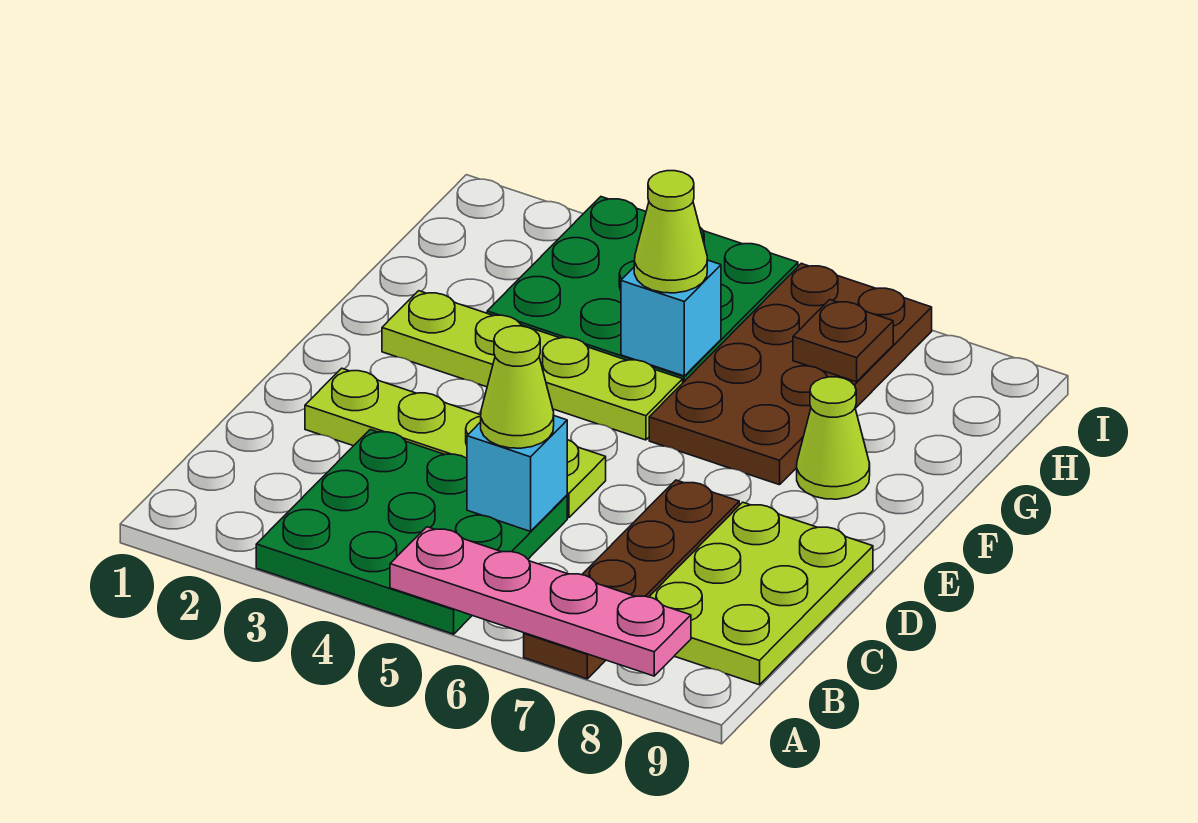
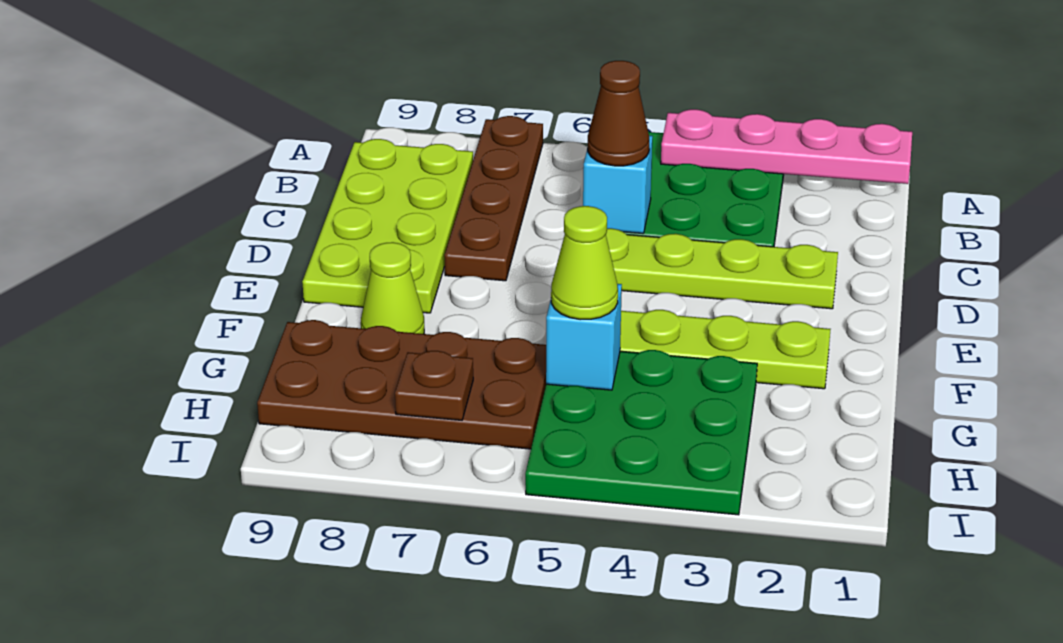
pink 1x4 plate [390,527,691,676] -> pink 1x4 plate moved to [661,109,912,184]
lime 2x3 plate [649,502,873,685] -> lime 2x4 plate [302,139,473,313]
lime 1x1 cone [481,326,554,448] -> brown 1x1 cone [588,61,649,166]
brown 2x4 plate [649,263,932,485] -> brown 2x4 plate turned to [257,320,546,449]

